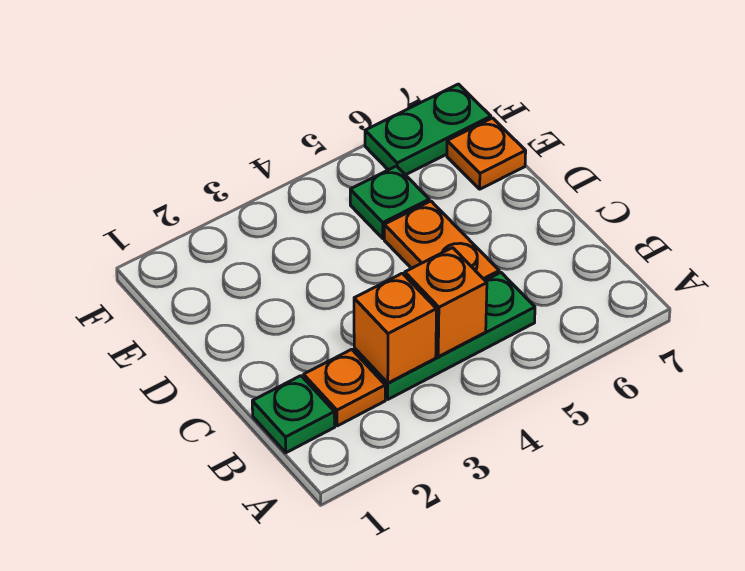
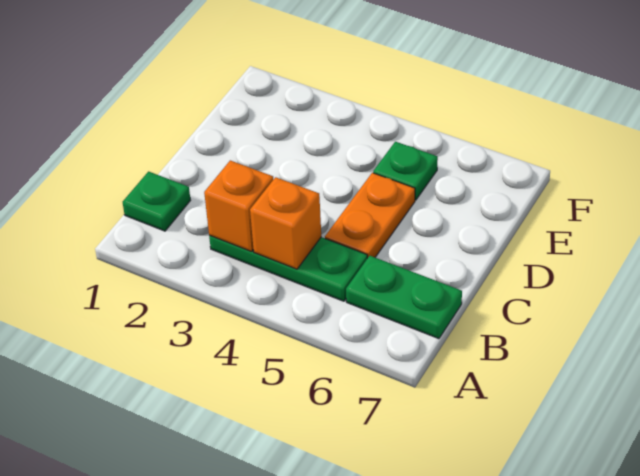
orange 1x1 plate [304,349,385,426] -> none
orange 1x1 plate [447,118,526,189] -> none
green 1x2 plate [365,84,491,175] -> green 1x2 plate moved to [346,256,462,339]

